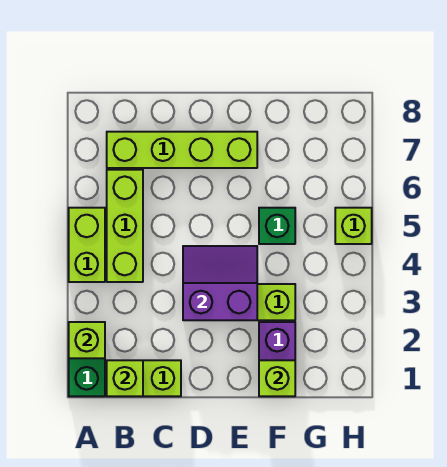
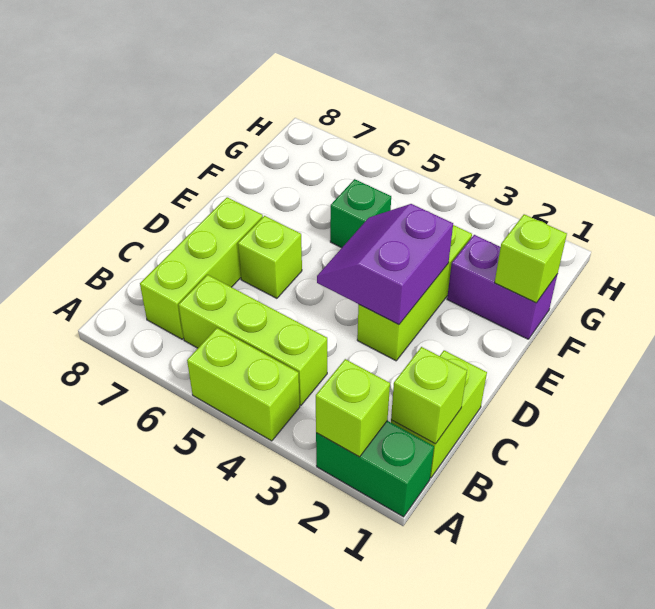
lime 1x4 brick [107,132,257,168] -> lime 1x3 brick [140,197,263,339]
lime 1x1 brick [335,208,372,244] -> lime 1x1 brick moved to [238,216,302,298]

